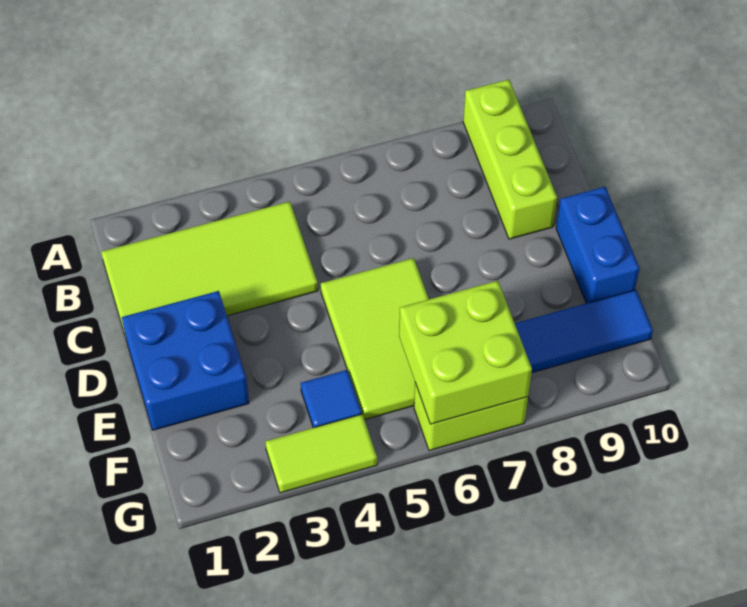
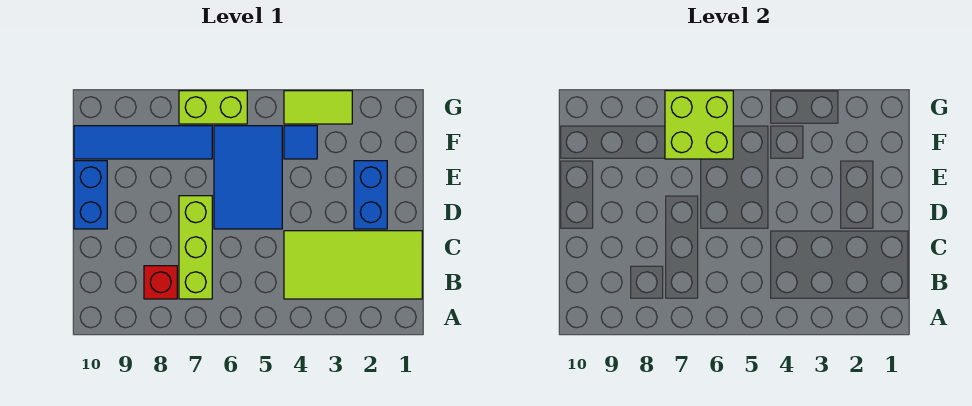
lime 1x3 brick [463,79,557,239] -> lime 1x3 brick moved to [179,196,212,299]
none -> red 1x1 brick [144,266,177,299]
blue 2x2 brick [122,291,249,430] -> blue 1x2 brick [354,161,387,229]
lime 2x3 tile [321,258,429,420] -> blue 2x3 tile [214,126,282,229]

